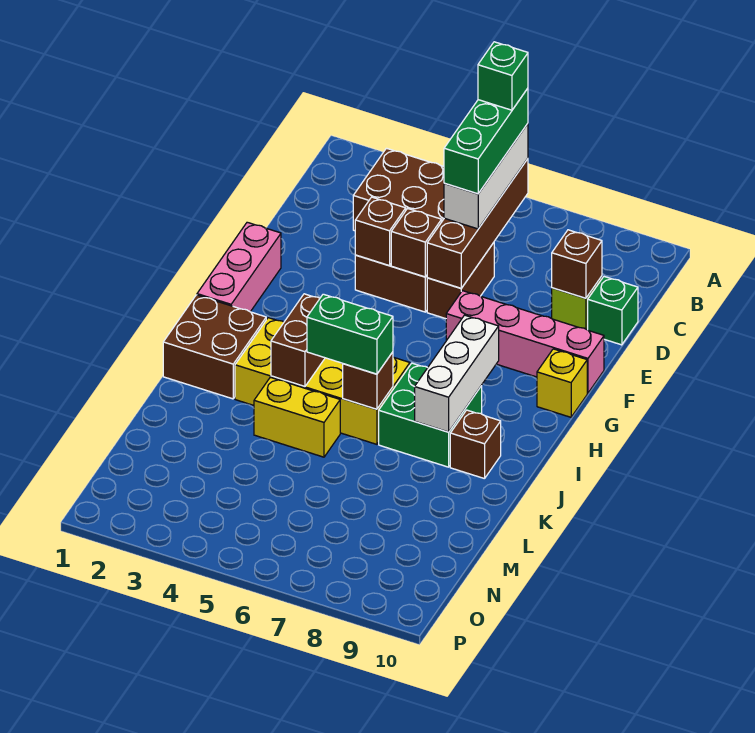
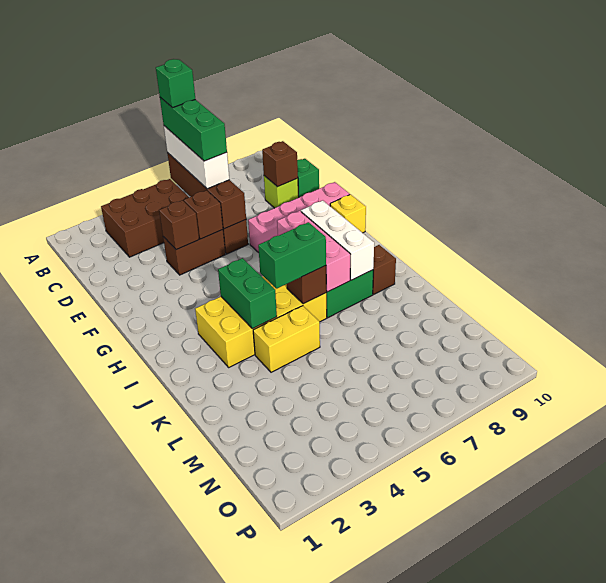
pink 1x3 brick [197,222,281,312] -> pink 1x3 brick moved to [277,211,350,292]
brown 2x2 brick [163,295,266,399] -> none
brown 1x2 brick [271,294,325,387] -> green 1x2 brick [218,258,277,329]

